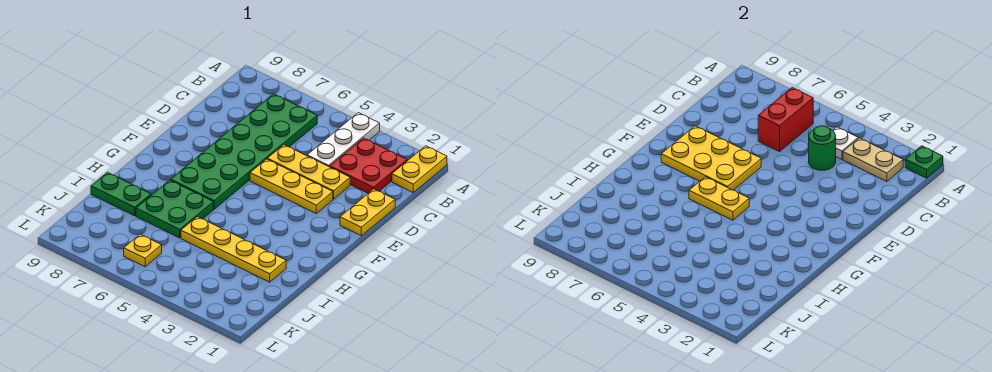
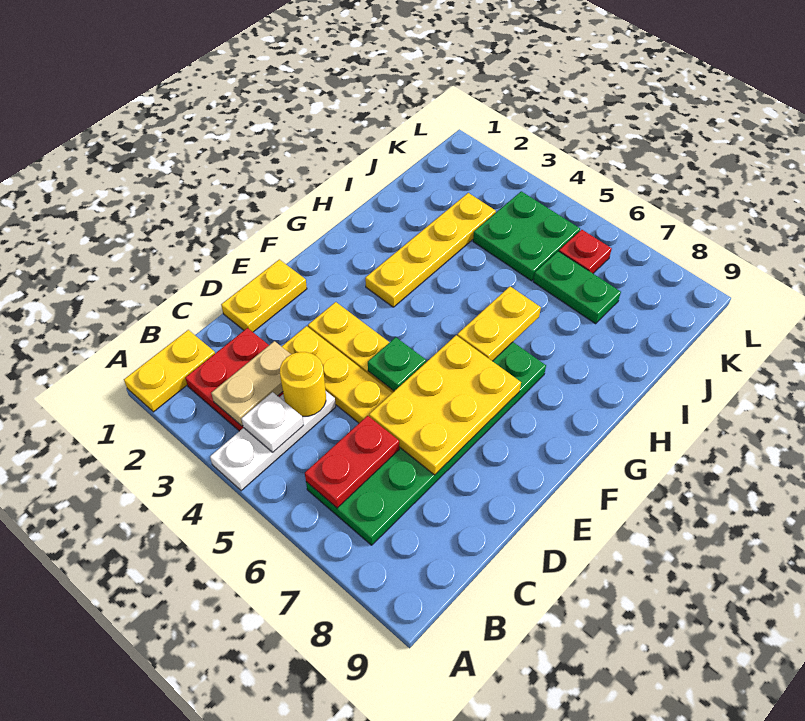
green 1x1 plate [905,146,943,178] -> green 1x1 plate moved to [368,337,426,391]
tan 1x2 plate [843,138,903,182] -> tan 1x2 plate turned to [211,341,291,426]
red 1x2 brick [758,88,813,152] -> red 1x2 plate [305,416,399,508]
green 1x1 round brick [809,126,836,170] -> yellow 1x1 round brick [280,352,326,416]
yellow 2x3 plate [661,126,761,190] -> yellow 2x3 plate turned to [369,335,521,475]
yellow 1x2 plate [689,177,749,220] -> yellow 1x2 plate turned to [457,287,541,361]
green 2x2 plate [136,180,214,238] -> green 2x2 plate moved to [473,191,580,281]
yellow 1x4 plate [181,217,286,282] -> yellow 1x4 plate turned to [365,193,496,307]
green 1x2 plate [91,172,151,216] -> green 1x2 plate moved to [533,251,621,324]
yellow 1x1 plate [124,234,162,267] -> red 1x1 plate [559,230,612,273]

